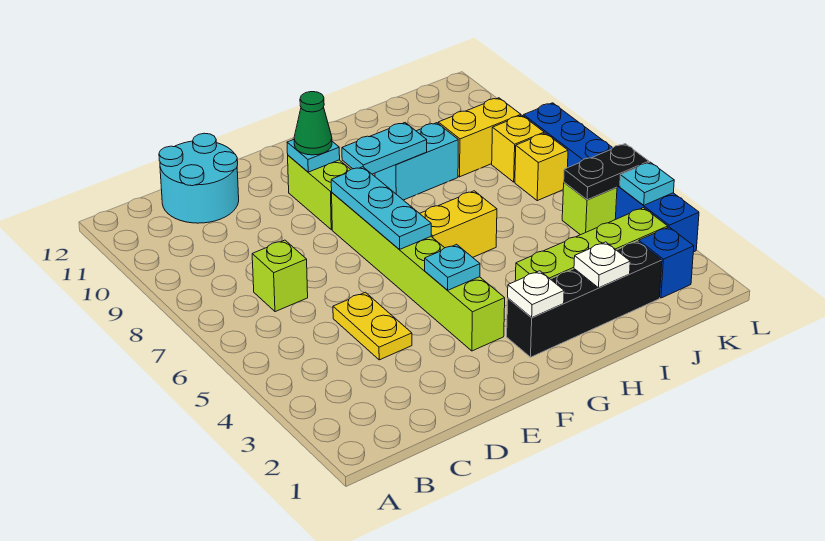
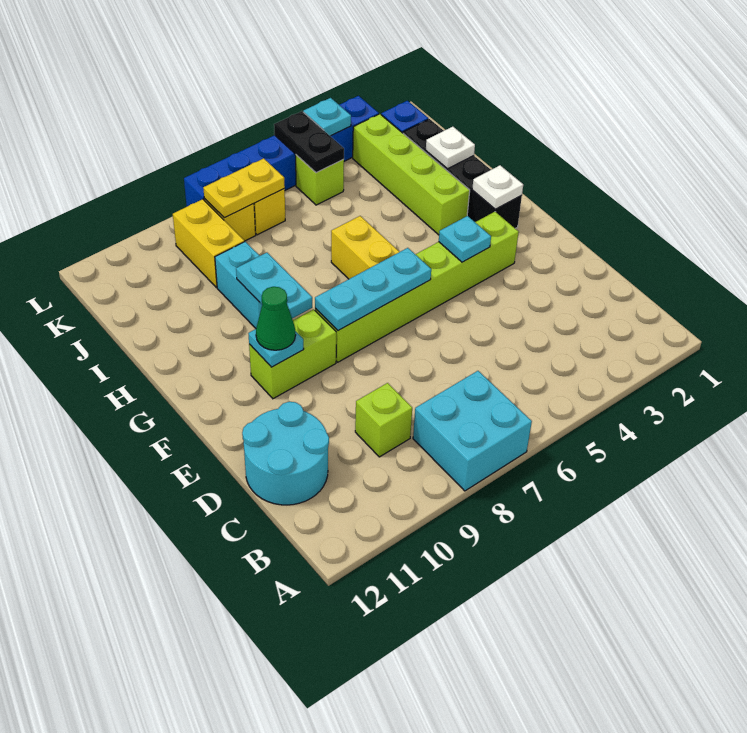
none -> cyan 2x2 brick [413,371,532,491]
lime 1x1 brick [252,240,308,312] -> lime 1x1 brick moved to [355,383,412,457]
yellow 1x2 plate [333,292,412,360] -> yellow 1x2 plate moved to [203,158,285,218]

